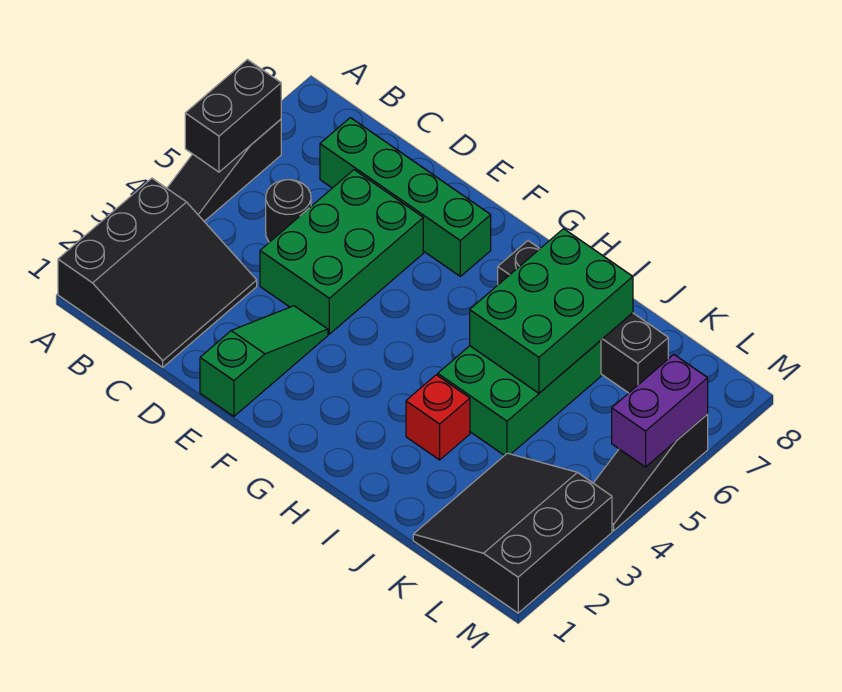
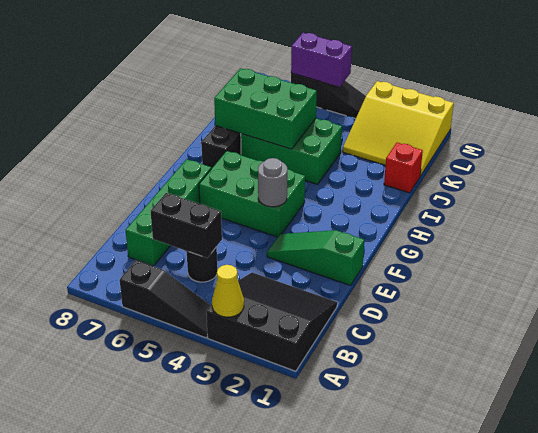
none -> yellow 1x1 cone [212,265,244,317]
black 1x2 brick [185,60,281,172] -> black 1x2 brick moved to [151,193,222,258]
green 2x3 brick [260,170,423,334] -> green 2x3 brick moved to [199,151,305,237]
none -> grey 1x1 round brick [258,158,287,207]
red 1x1 brick [406,375,470,460] -> red 1x1 brick moved to [384,143,423,193]
black 3x3 slope [413,453,612,613] -> yellow 3x3 slope [343,81,454,176]

